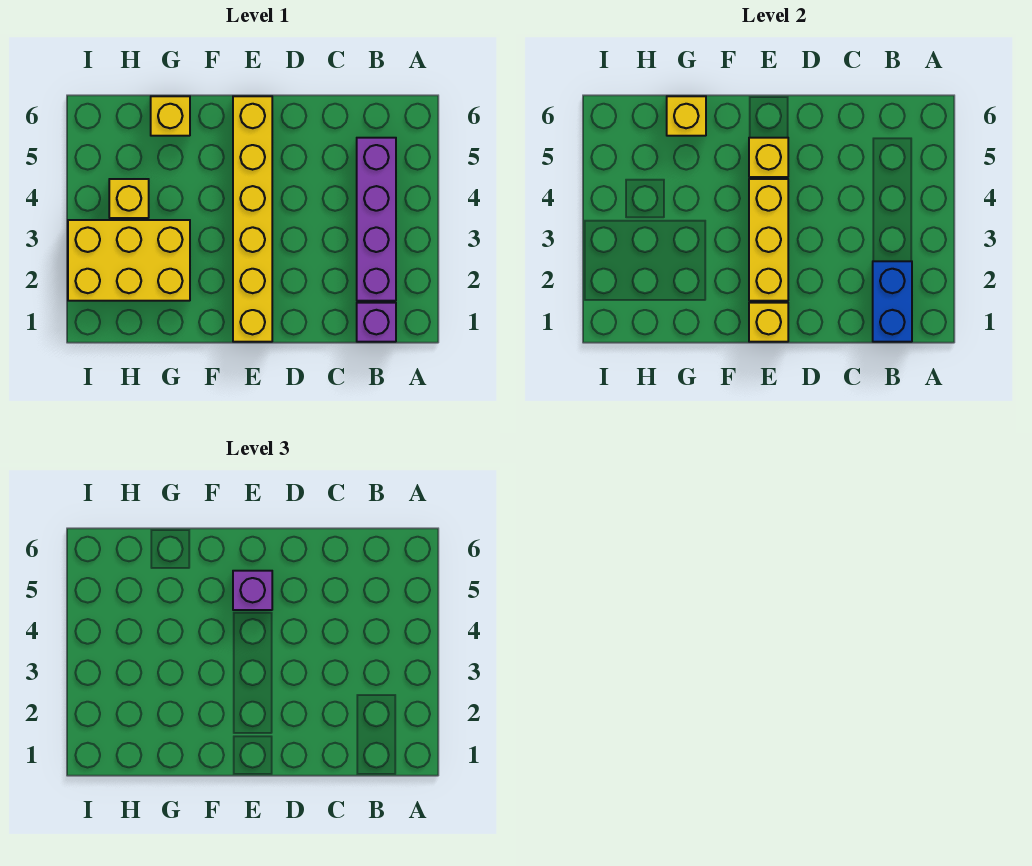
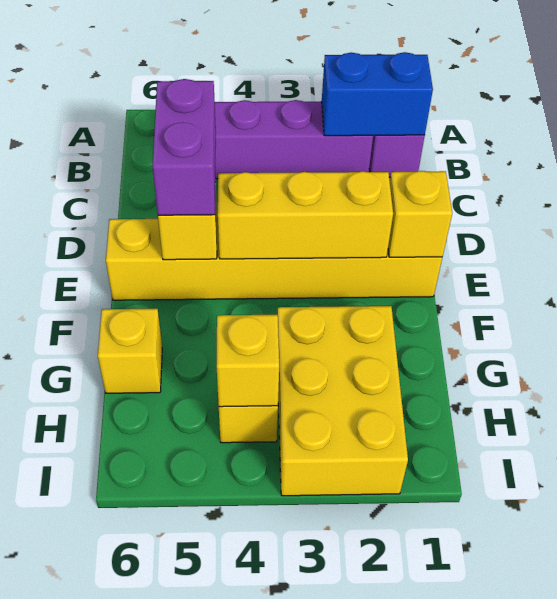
purple 1x1 brick [233,571,272,610] -> purple 1x2 brick [152,79,216,215]
yellow 1x1 brick [667,96,706,136] -> yellow 1x1 brick moved to [217,315,279,407]

